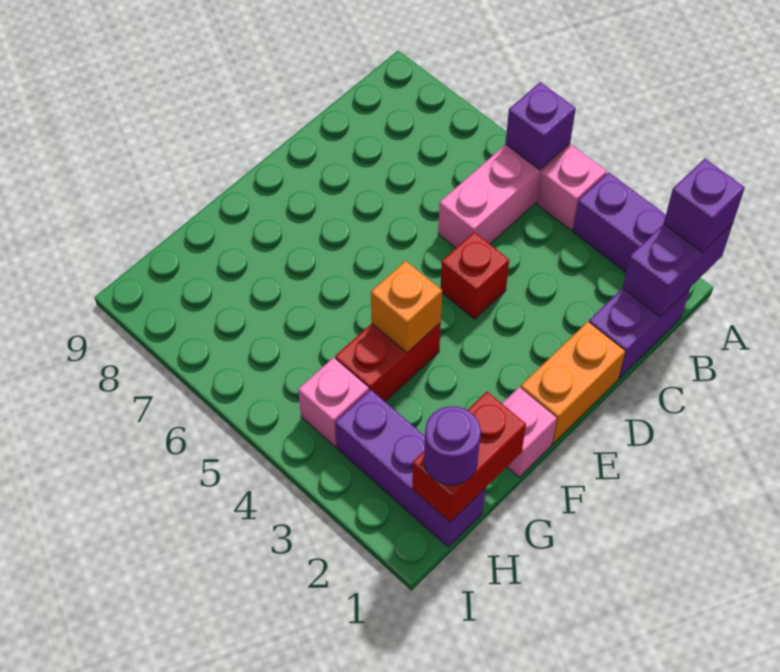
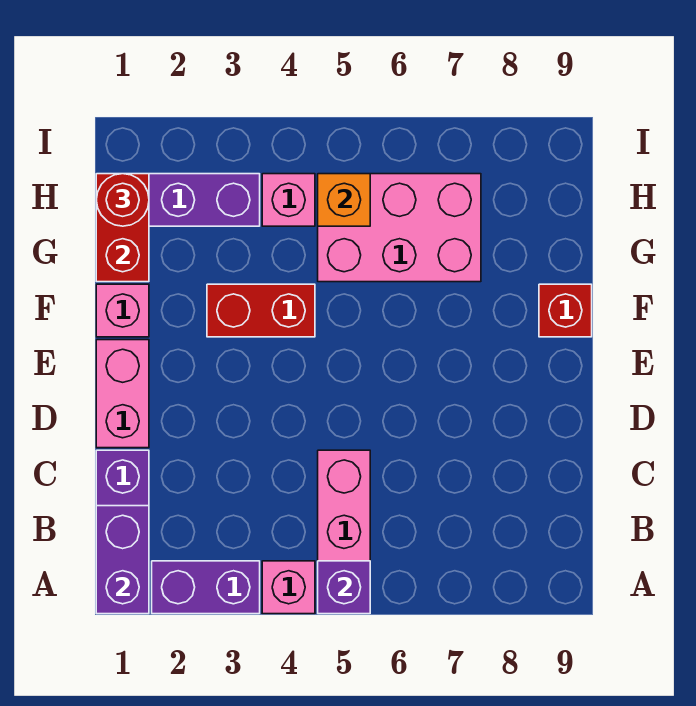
purple 1x1 brick [664,159,745,252] -> none
orange 1x2 brick [521,322,625,443] -> pink 1x2 brick [96,340,149,448]
red 1x1 brick [441,232,509,319] -> red 1x1 brick moved to [539,284,592,337]
red 1x2 brick [335,323,441,401] -> red 1x2 brick turned to [207,284,315,337]
orange 1x1 brick [371,261,442,352] -> orange 1x1 brick moved to [318,174,370,226]
none -> pink 2x3 brick [318,174,481,282]
purple 1x1 round brick [424,406,481,485] -> red 1x1 round brick [96,174,149,226]

